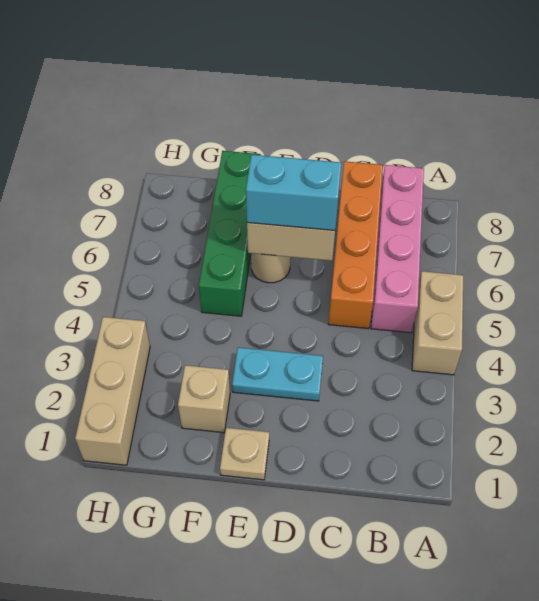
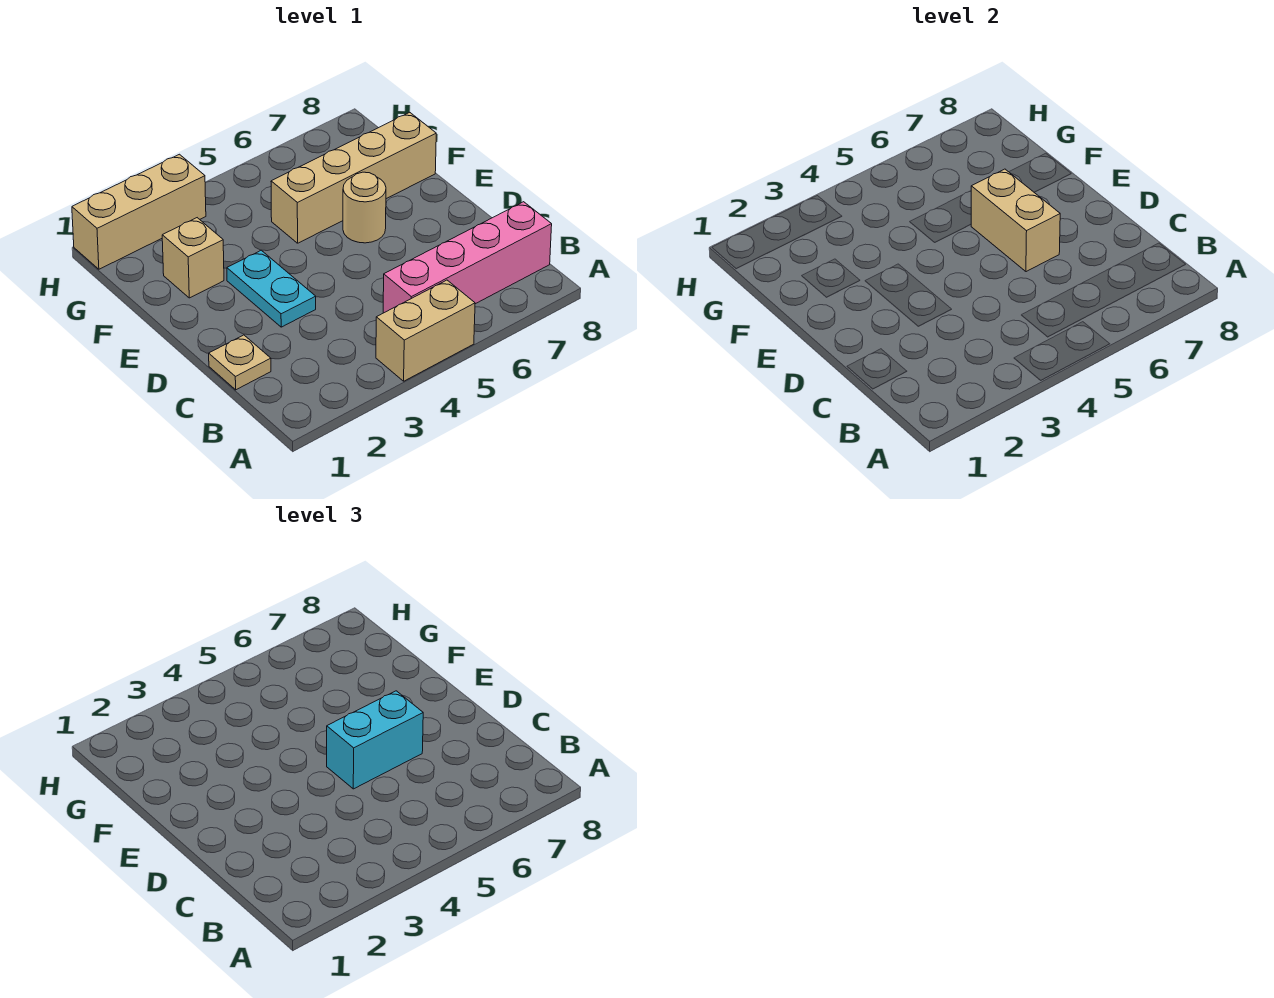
orange 1x4 brick [328,161,383,329] -> none
cyan 1x2 brick [246,155,341,231] -> cyan 1x2 brick turned to [327,691,423,789]
tan 1x1 plate [220,428,269,480] -> tan 1x1 plate moved to [209,335,271,390]
green 1x4 brick [199,151,261,316] -> tan 1x4 brick [271,112,436,243]

